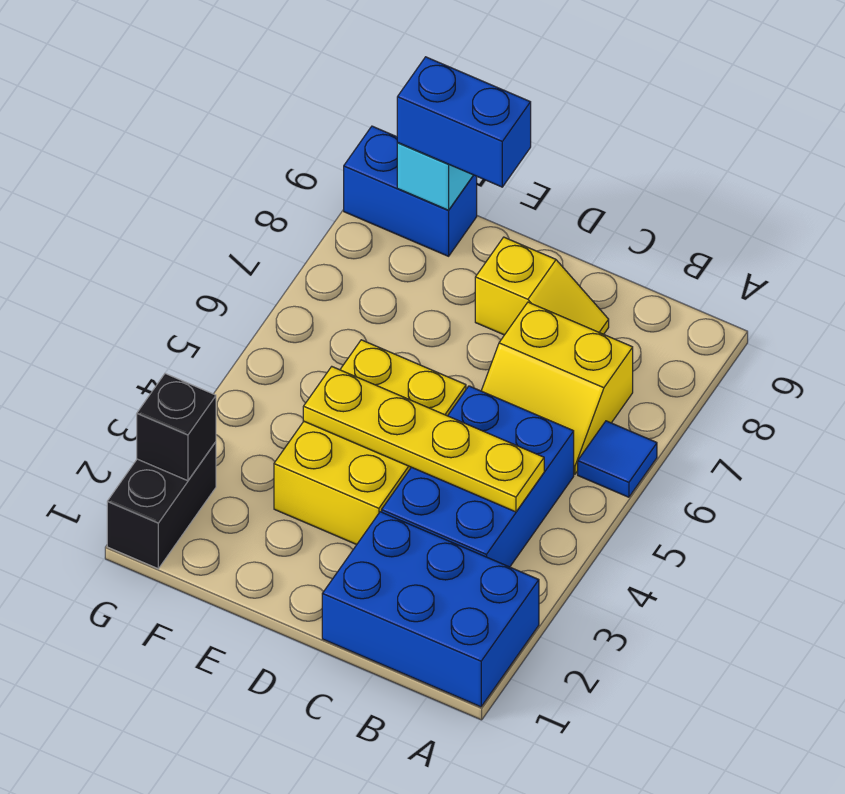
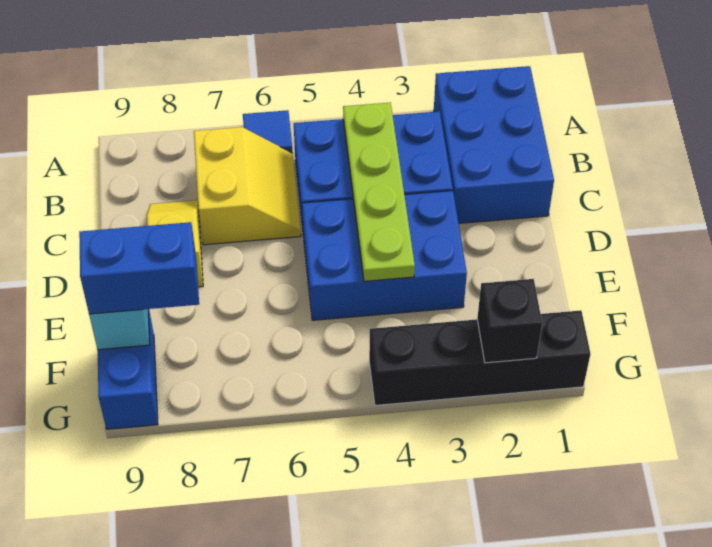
yellow 1x4 plate [303,367,544,512] -> lime 1x4 plate [343,103,415,281]
yellow 2x3 brick [274,340,466,545] -> blue 2x3 brick [302,191,467,320]
blue 1x2 brick [397,57,531,187] -> blue 1x2 brick turned to [79,222,199,314]
black 1x2 brick [107,442,216,569] -> black 1x4 brick [369,310,591,405]

